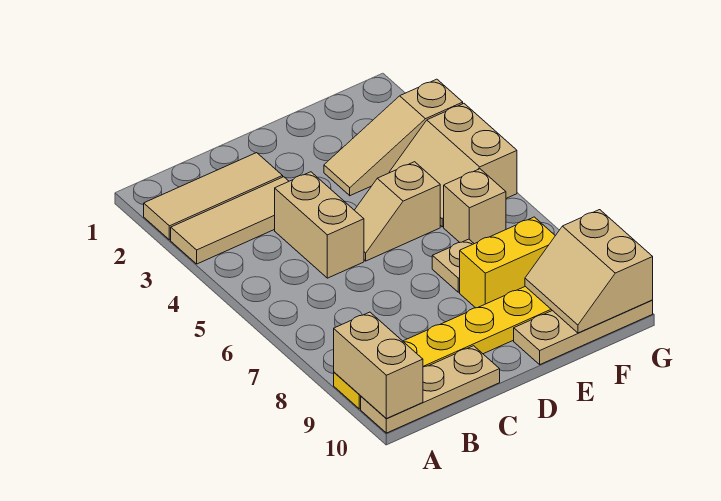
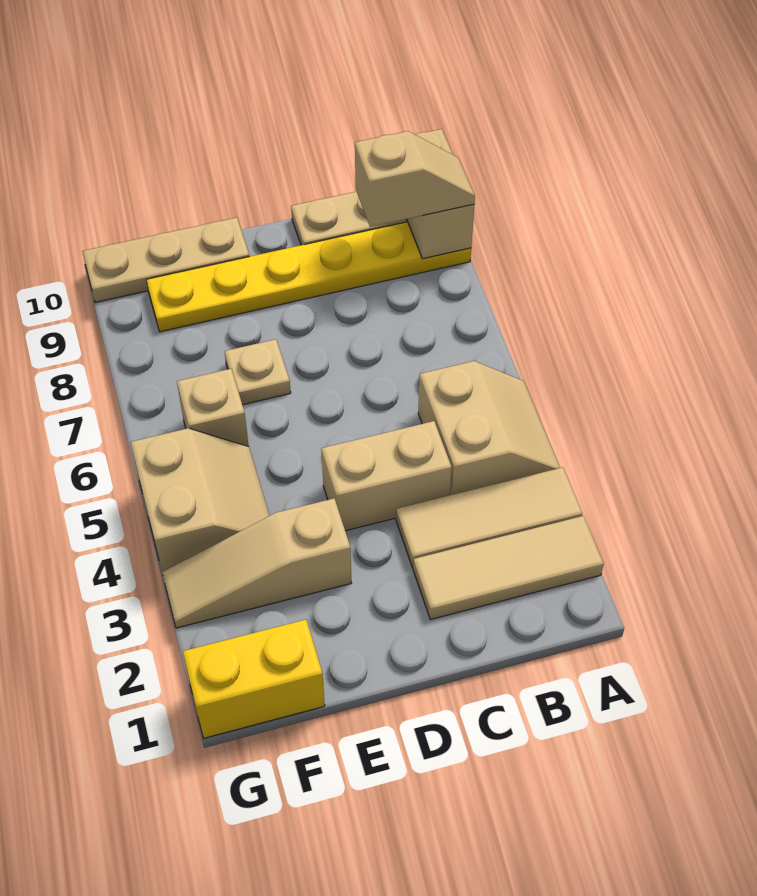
tan 1x2 brick [275,172,364,278] -> tan 1x2 brick turned to [321,421,452,531]
tan 1x2 slope [355,162,440,261] -> tan 1x2 slope moved to [355,131,475,227]
tan 1x3 slope [324,79,463,196] -> tan 1x3 slope turned to [162,499,351,628]
yellow 1x2 brick [460,217,555,308] -> yellow 1x2 brick moved to [183,620,325,738]
tan 2x2 slope [525,210,653,333] -> tan 2x2 slope moved to [418,361,560,495]

